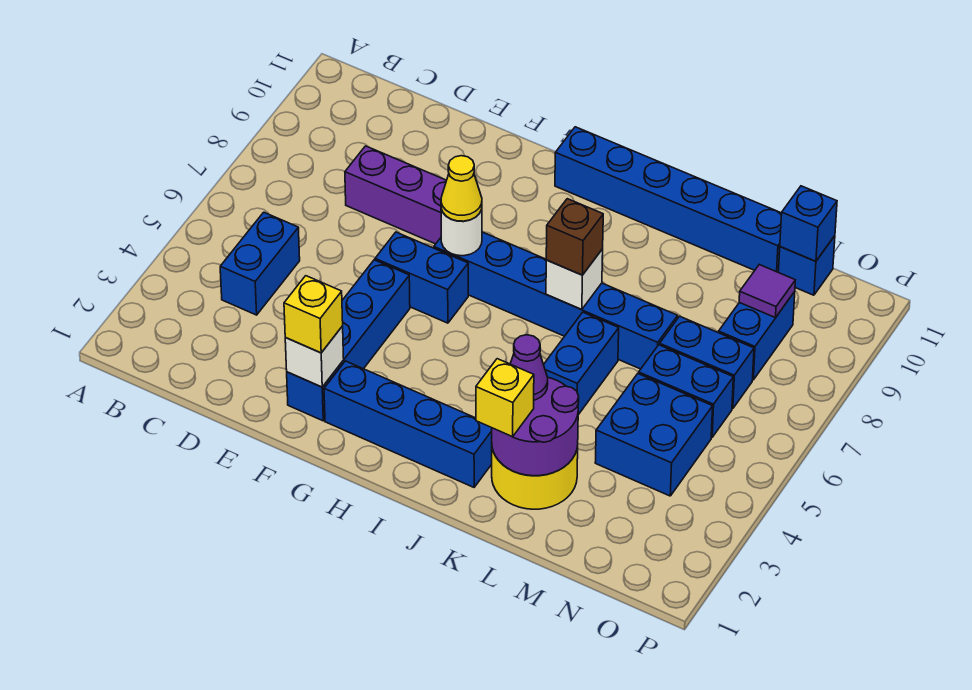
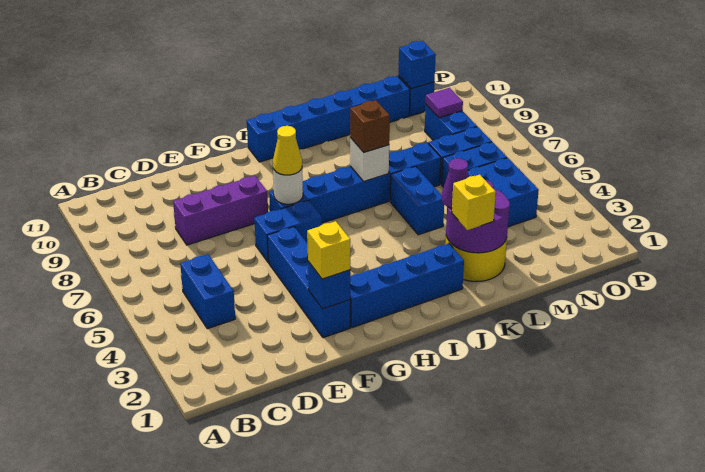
white 1x1 brick [285,326,344,387] -> blue 1x1 brick [308,261,350,309]

